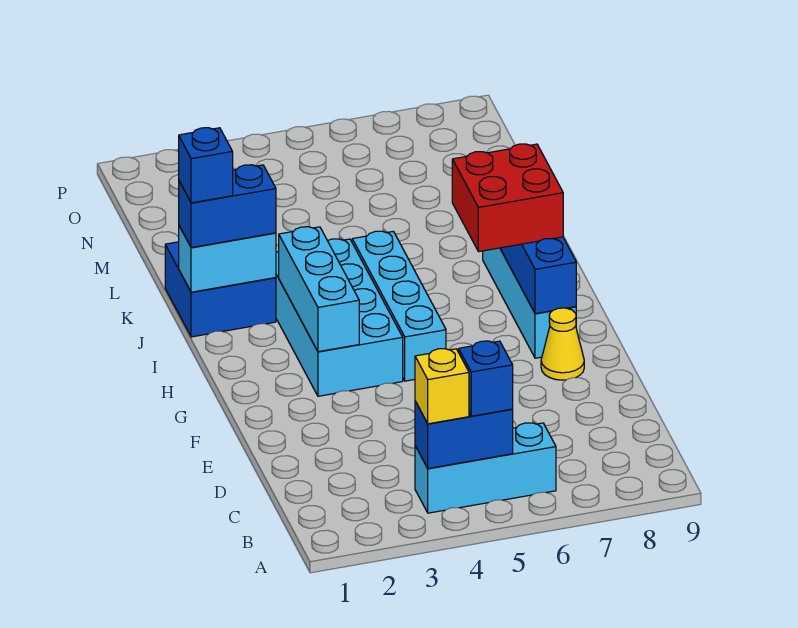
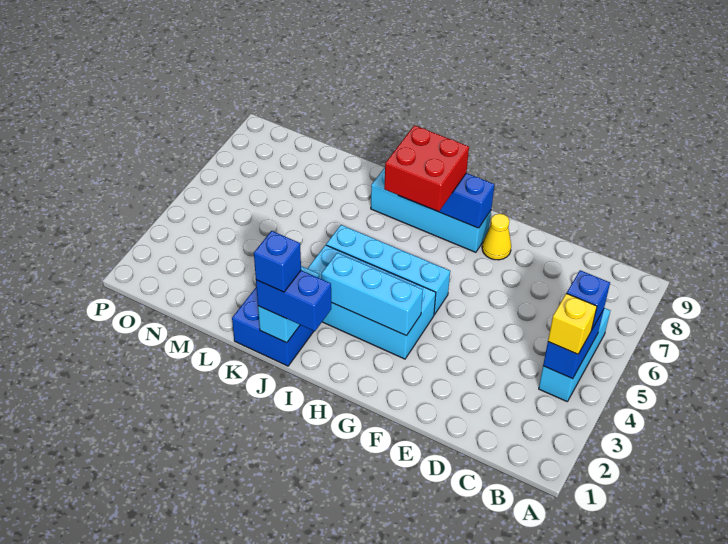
blue 1x2 brick [179,165,276,248] -> blue 1x2 brick turned to [256,270,331,331]

